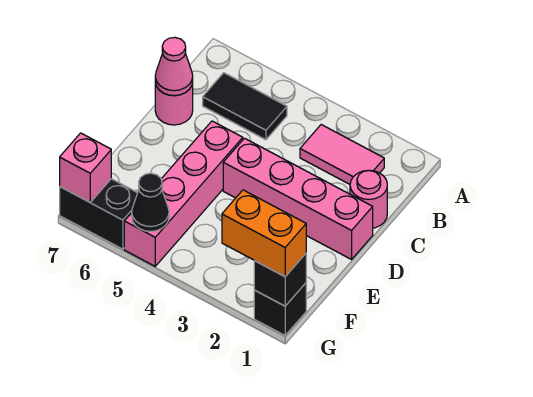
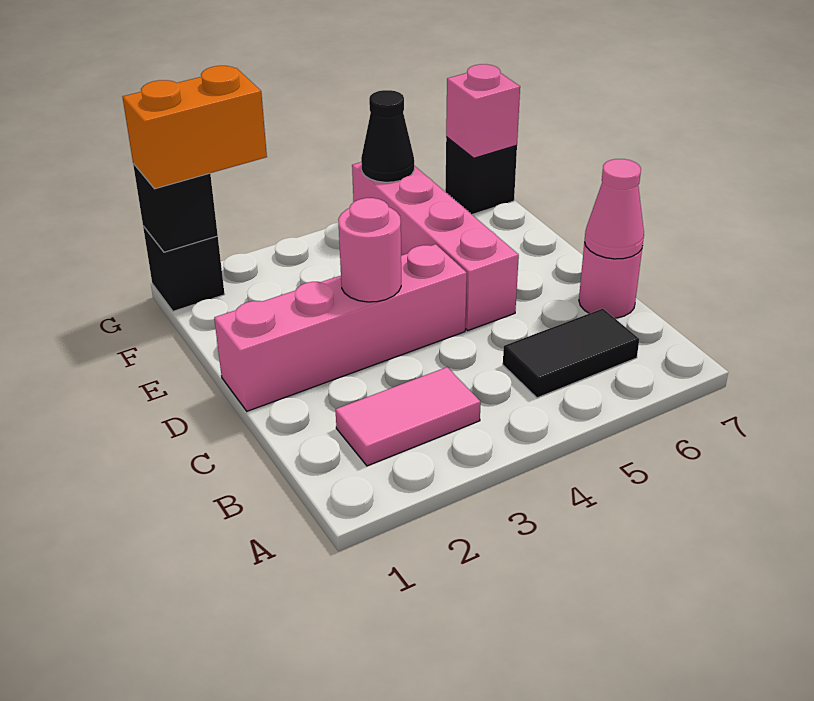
pink 1x1 round brick [350,170,387,228] -> pink 1x1 round brick moved to [338,198,401,302]
black 1x2 brick [60,179,137,249] -> black 1x1 brick [445,137,517,214]

